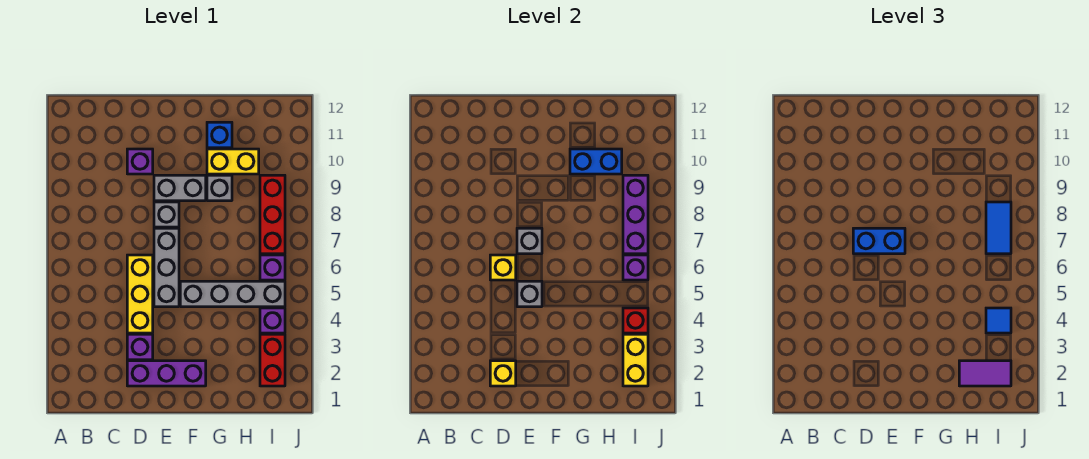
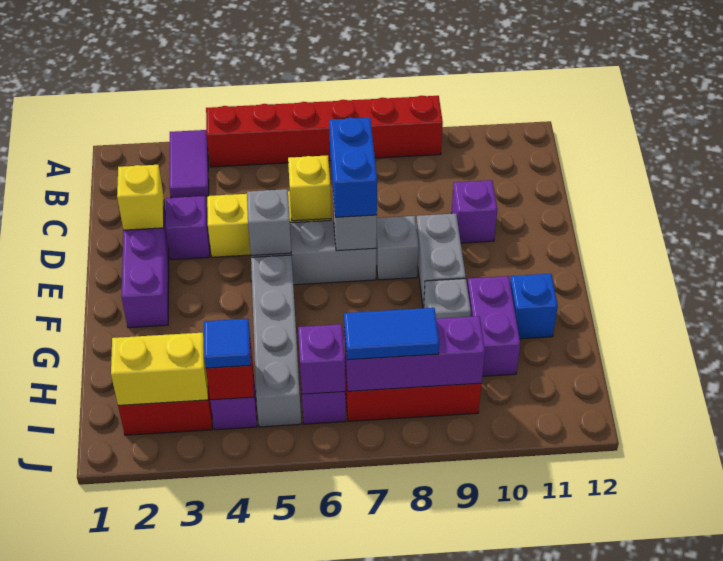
none -> red 1x6 brick [206,96,443,167]
yellow 1x2 brick [207,149,259,174] -> purple 1x2 brick [467,276,520,376]
blue 1x2 brick [570,149,622,174] -> none
purple 1x2 tile [959,361,1011,386] -> purple 1x2 tile moved to [169,130,209,198]

